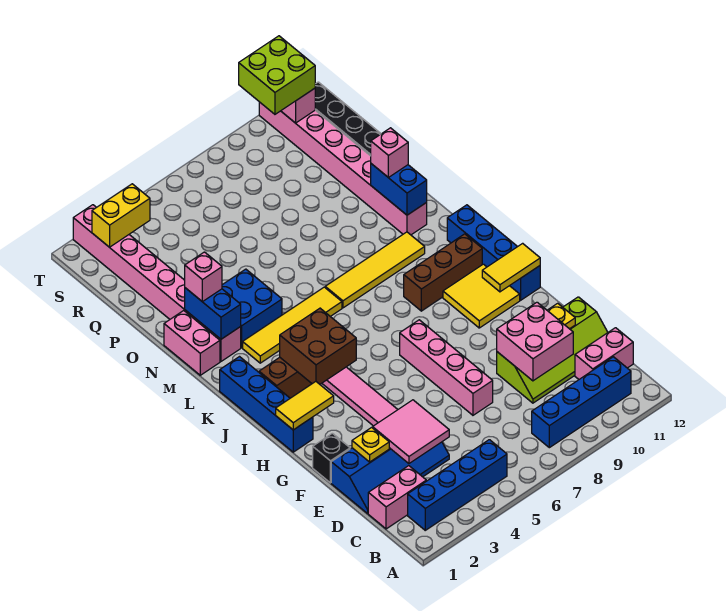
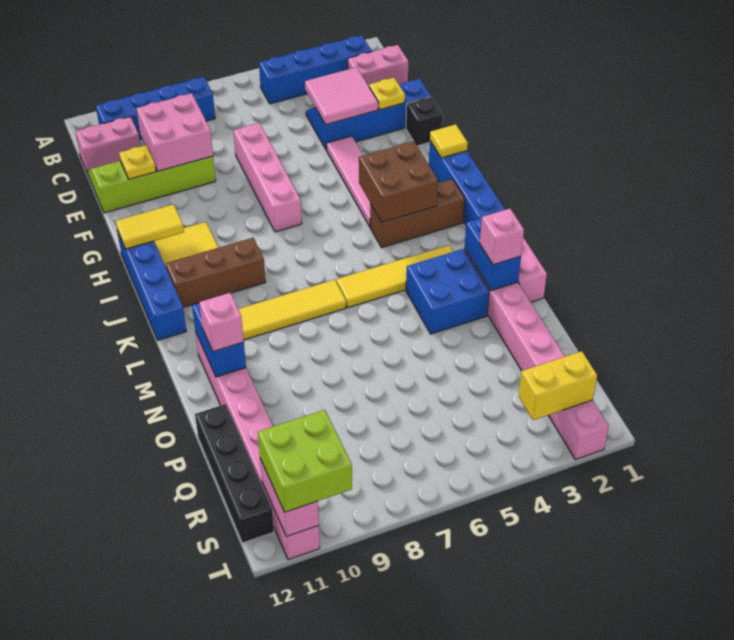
yellow 1x2 tile [276,382,334,430] -> yellow 1x1 tile [430,124,468,158]

